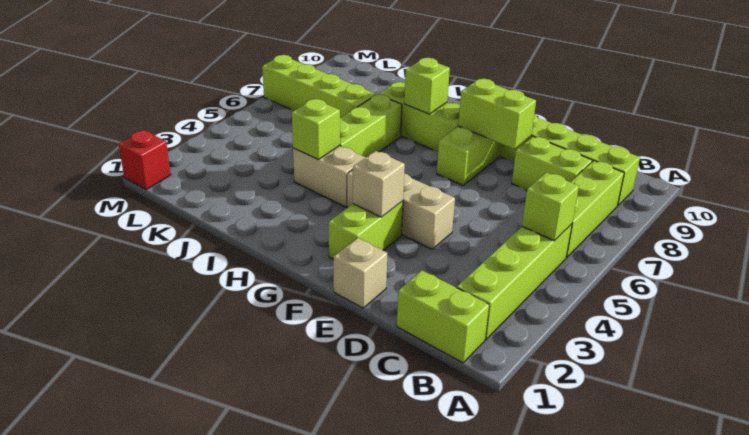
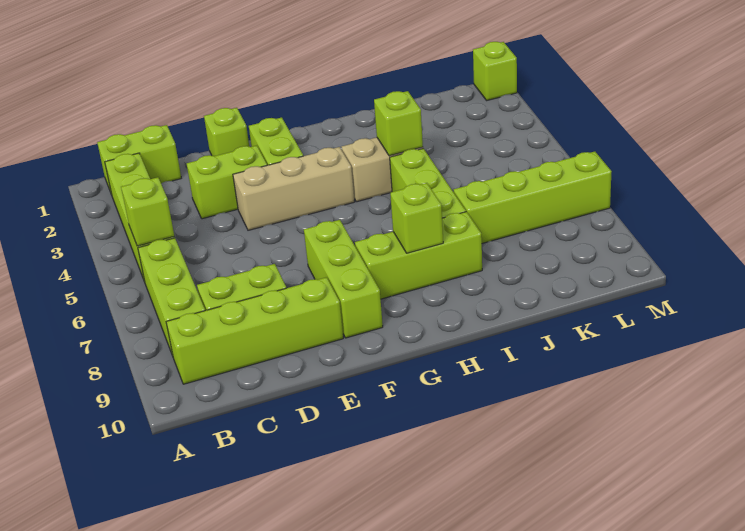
tan 1x1 brick [334,238,387,308] -> lime 1x1 brick [204,108,249,156]
lime 1x2 brick [458,79,536,149] -> lime 1x2 brick moved to [187,146,267,219]
tan 1x1 brick [353,151,405,217] -> none
red 1x1 brick [119,130,171,190] -> lime 1x1 brick [473,42,517,100]

